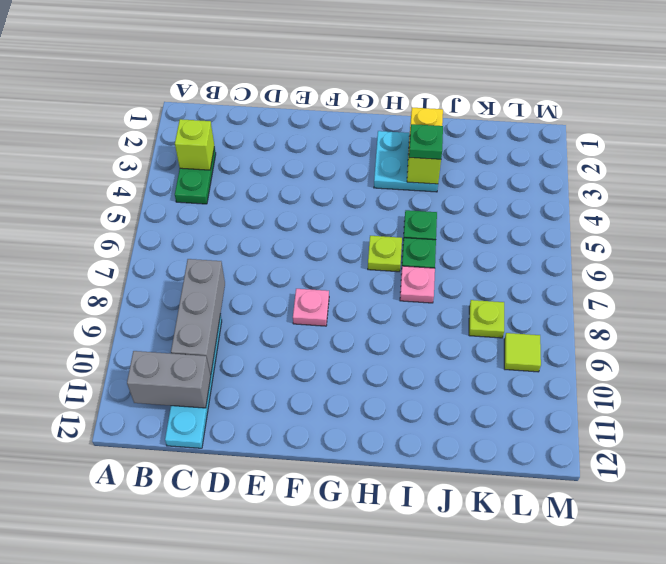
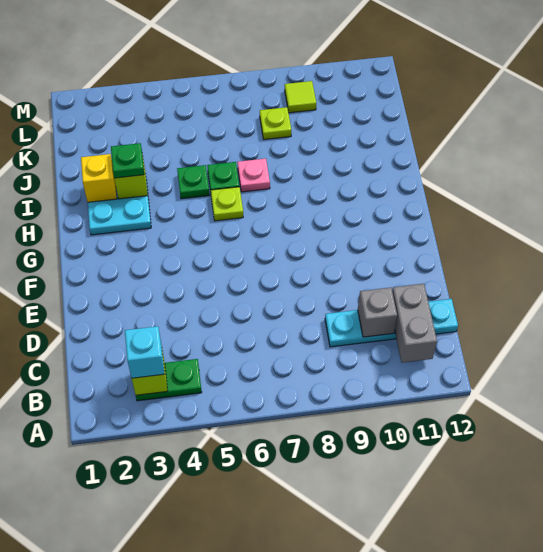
none -> cyan 1x1 brick [125,326,164,378]
grey 1x3 brick [171,259,225,375] -> grey 1x1 brick [358,287,397,337]
pink 1x1 plate [293,289,329,326] -> none

